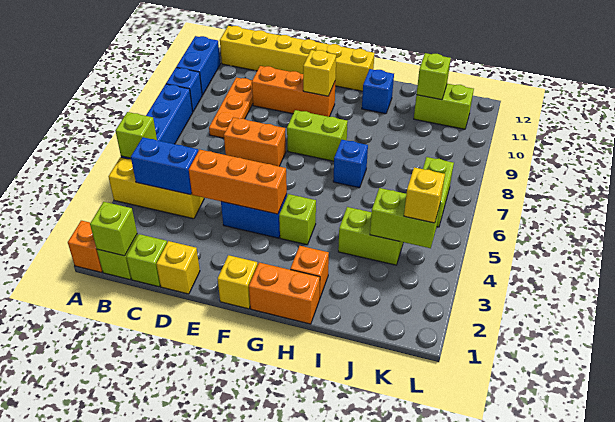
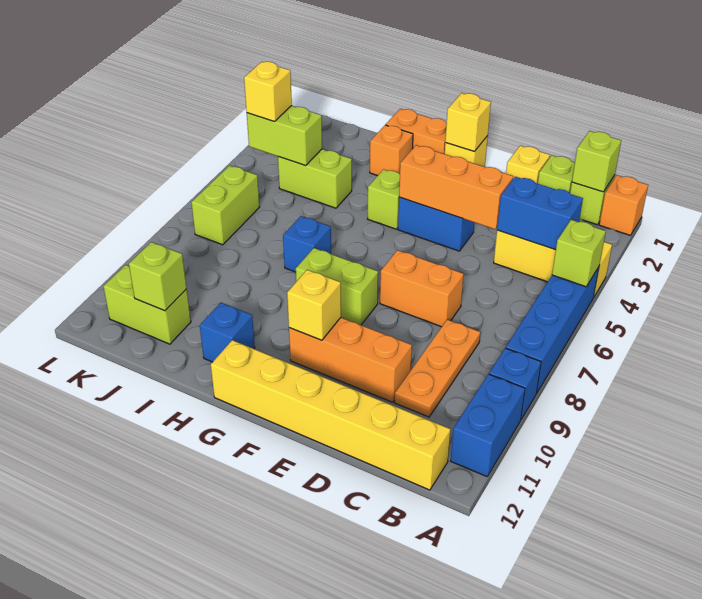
none -> yellow 1x1 brick [445,93,491,152]

